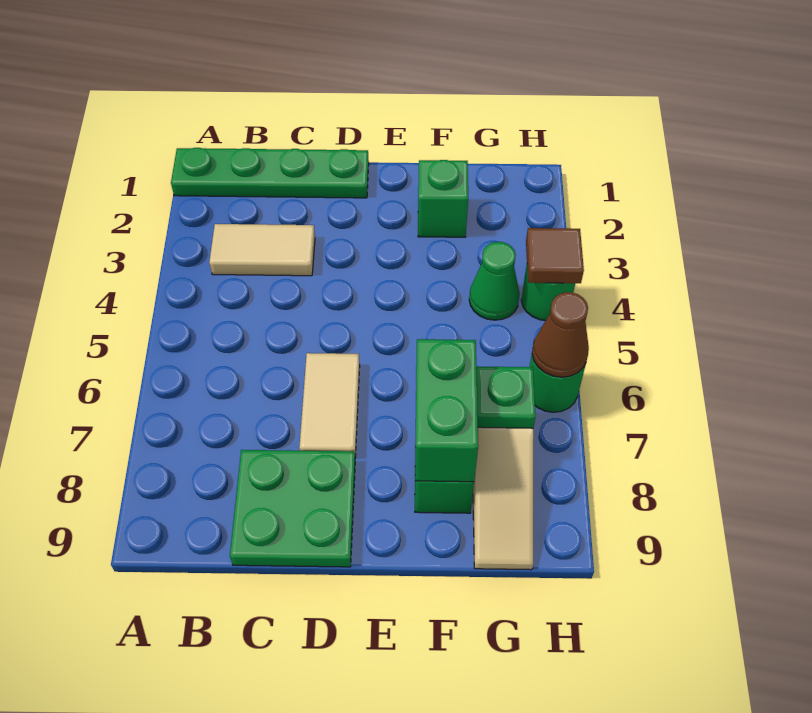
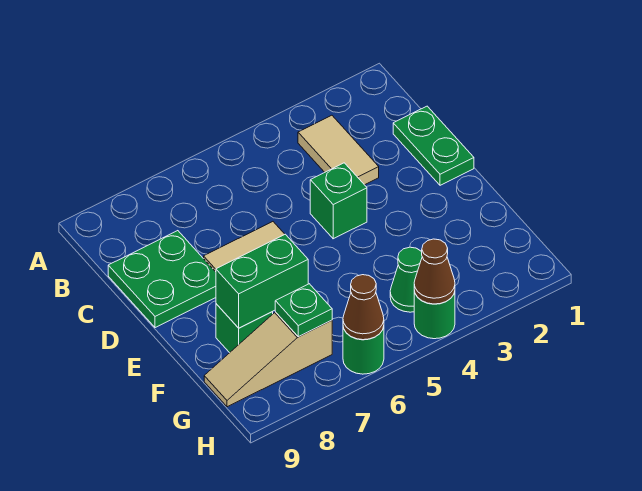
green 1x4 plate [171,148,369,198] -> green 1x2 plate [393,106,474,185]
green 1x1 brick [418,160,468,237] -> green 1x1 brick moved to [310,163,367,239]
brown 1x1 tile [526,228,584,283] -> brown 1x1 cone [414,239,455,304]

